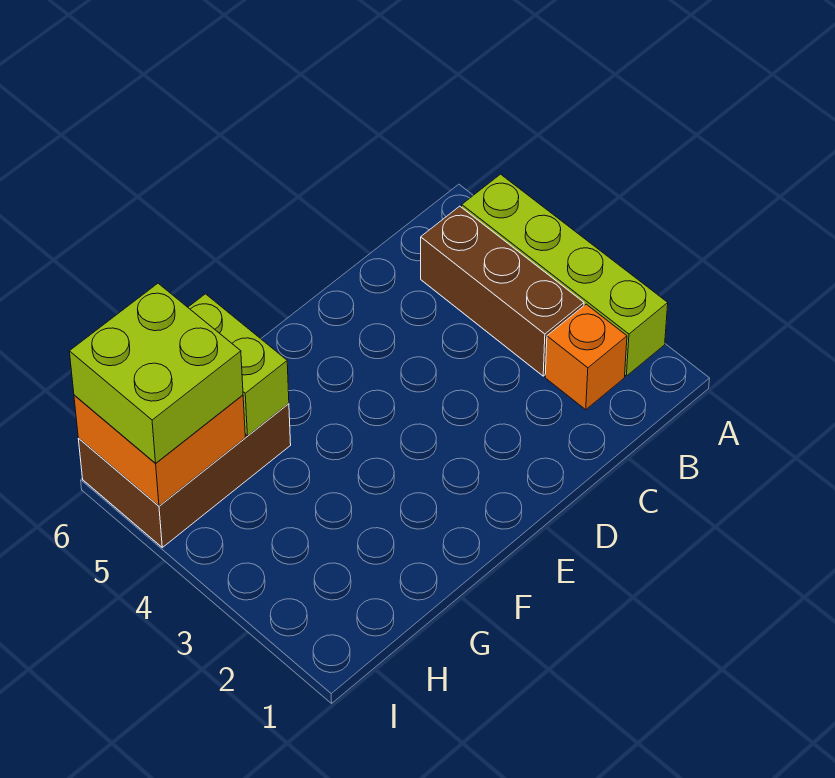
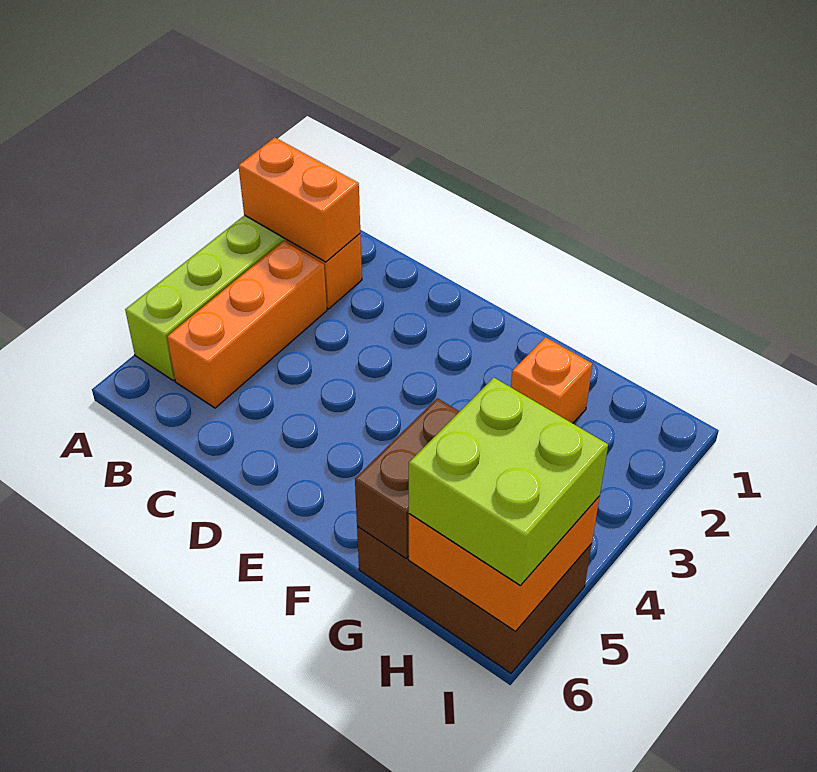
none -> orange 1x2 brick [238,137,360,262]
brown 1x3 brick [421,206,584,376] -> orange 1x3 brick [167,241,327,408]
none -> orange 1x1 brick [511,337,592,423]
lime 1x2 brick [188,294,289,436] -> brown 1x2 brick [355,398,460,558]

